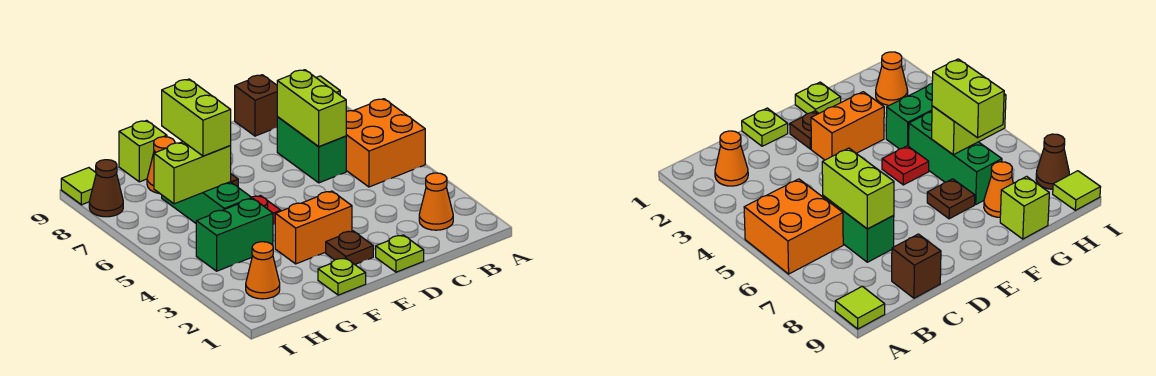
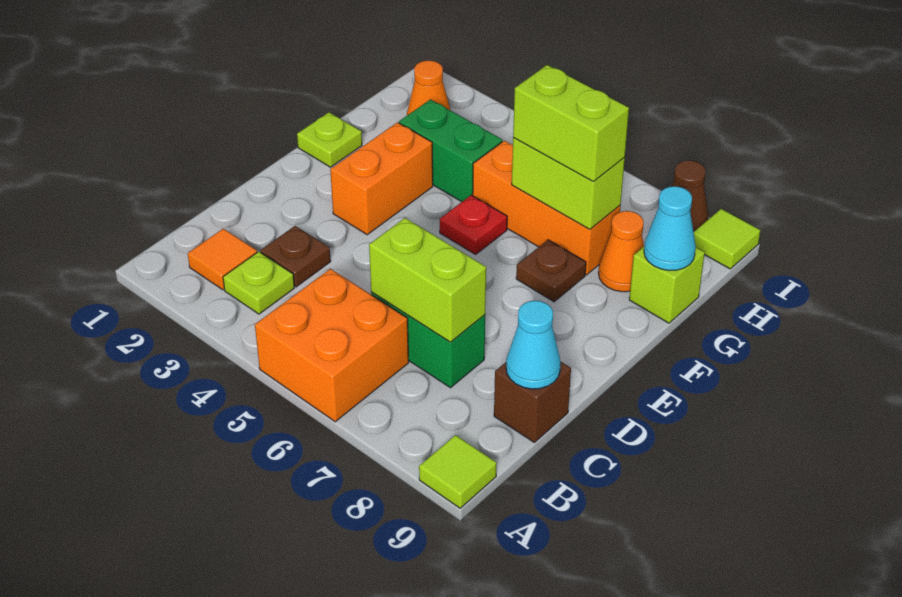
orange 1x1 cone [419,173,453,230] -> orange 1x1 tile [188,229,257,290]
none -> cyan 1x1 cone [506,301,561,389]
lime 1x1 plate [376,235,424,272] -> lime 1x1 plate moved to [223,252,294,314]
brown 1x1 plate [326,231,373,264] -> brown 1x1 plate moved to [260,226,331,287]
green 1x2 brick [196,198,273,271] -> green 1x2 brick turned to [399,100,502,202]
green 1x3 brick [162,182,252,223] -> orange 1x3 brick [473,141,620,275]
lime 1x2 brick [154,142,231,204] -> lime 1x2 brick turned to [512,138,625,229]
none -> cyan 1x1 cone [644,186,696,270]

